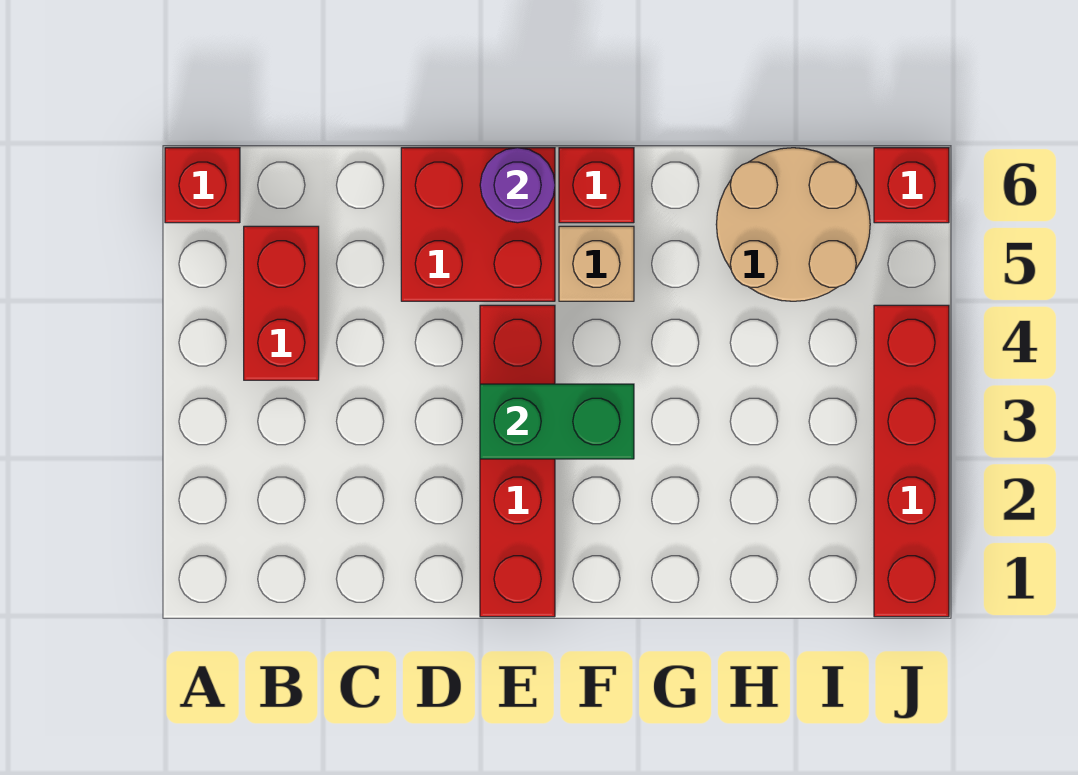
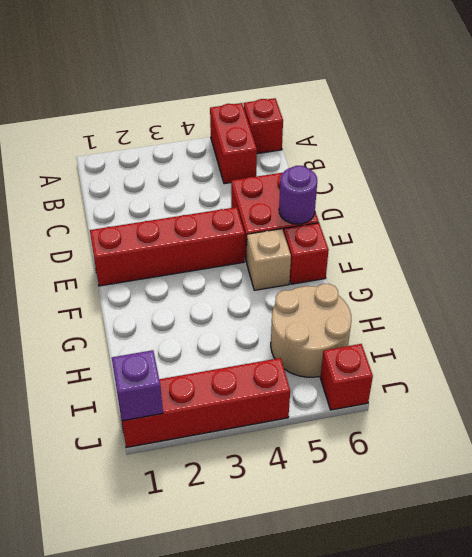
red 1x2 brick [244,226,319,380] -> red 1x2 brick turned to [210,103,257,184]
green 1x2 brick [480,384,634,459] -> none
none -> purple 1x1 brick [112,350,163,421]

